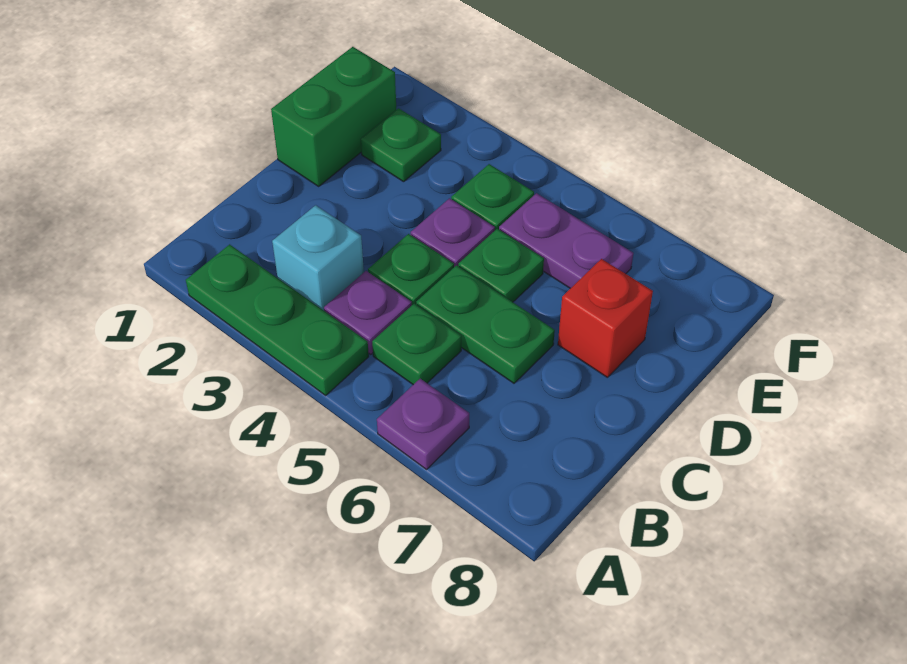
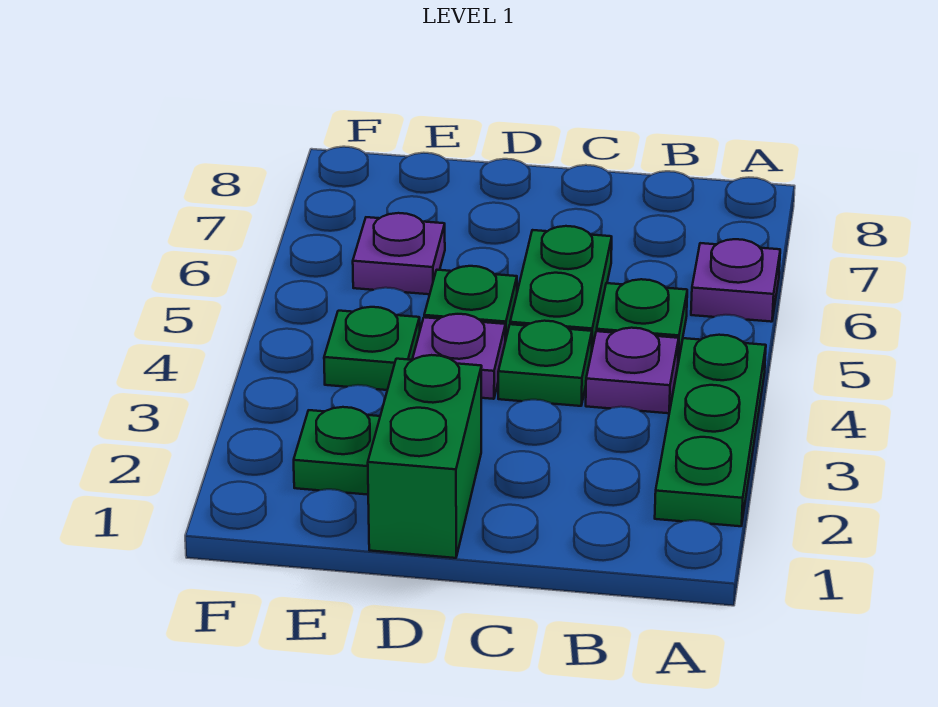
cyan 1x1 brick [272,205,364,310] -> none
green 1x2 brick [271,47,396,186] -> green 1x2 brick turned to [368,355,482,558]
red 1x1 brick [558,259,653,378] -> none
purple 1x2 plate [499,193,633,288] -> purple 1x1 plate [353,213,445,294]

